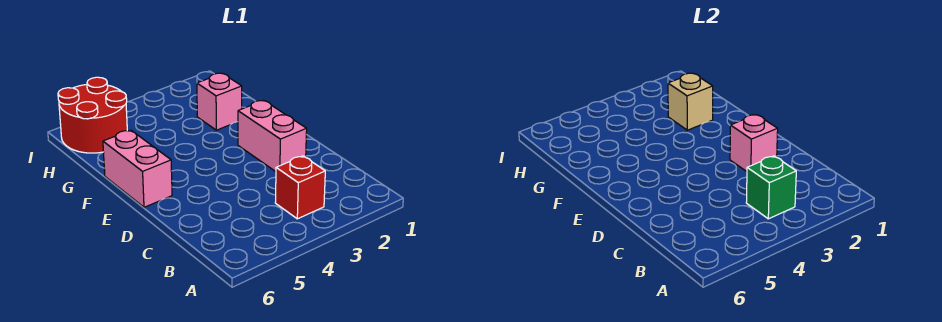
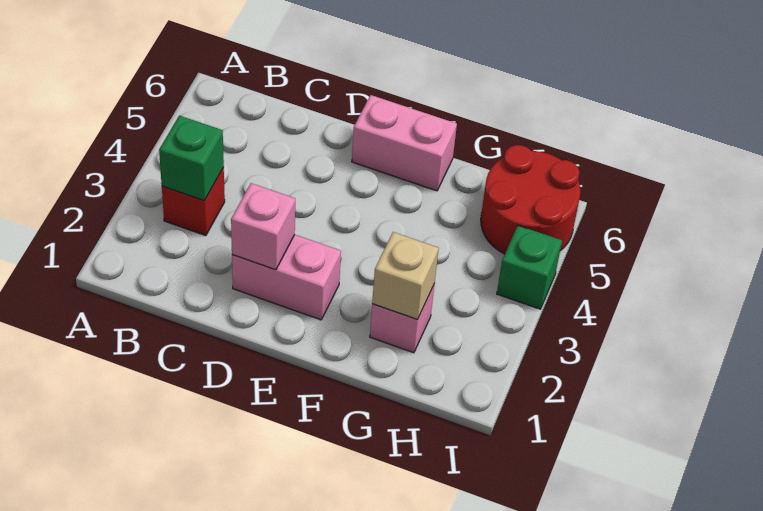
none -> green 1x1 brick [497,226,562,309]

